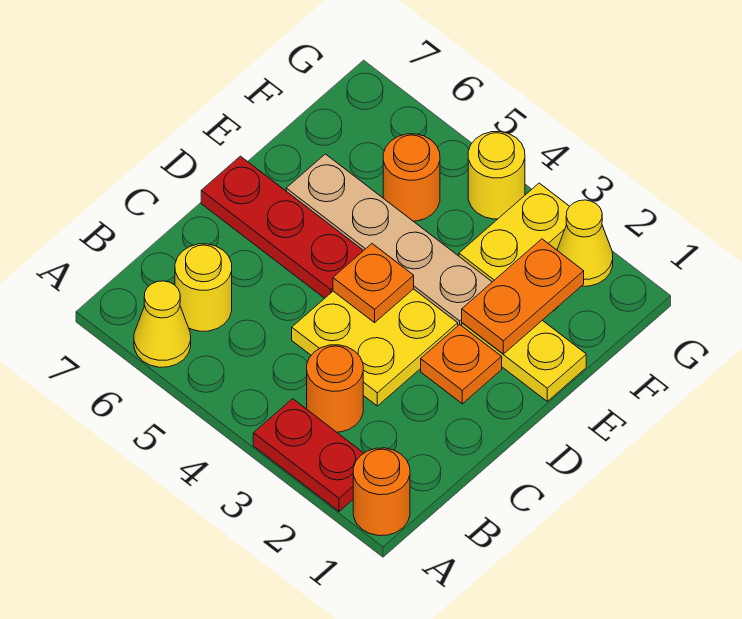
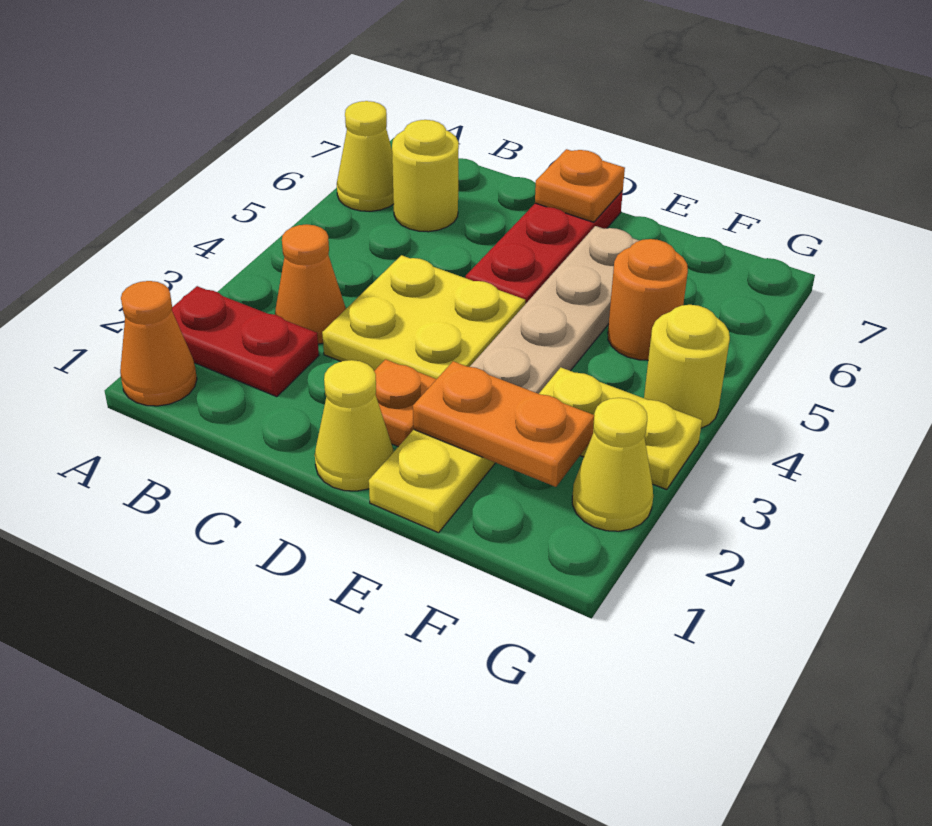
orange 1x1 round brick [353,448,410,536] -> orange 1x1 cone [120,281,197,406]
red 1x2 plate [253,399,364,511] -> red 1x2 plate turned to [172,286,319,397]
orange 1x1 round brick [307,345,363,432] -> orange 1x1 cone [275,224,346,344]
none -> yellow 1x1 cone [315,360,393,491]
orange 1x1 plate [333,244,414,323] -> orange 1x1 plate moved to [535,149,625,222]

